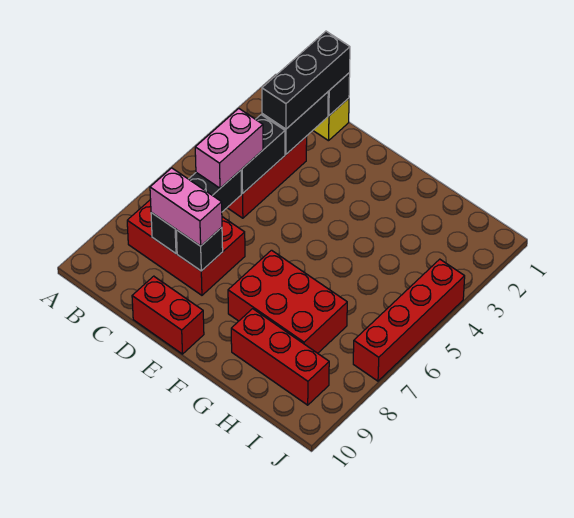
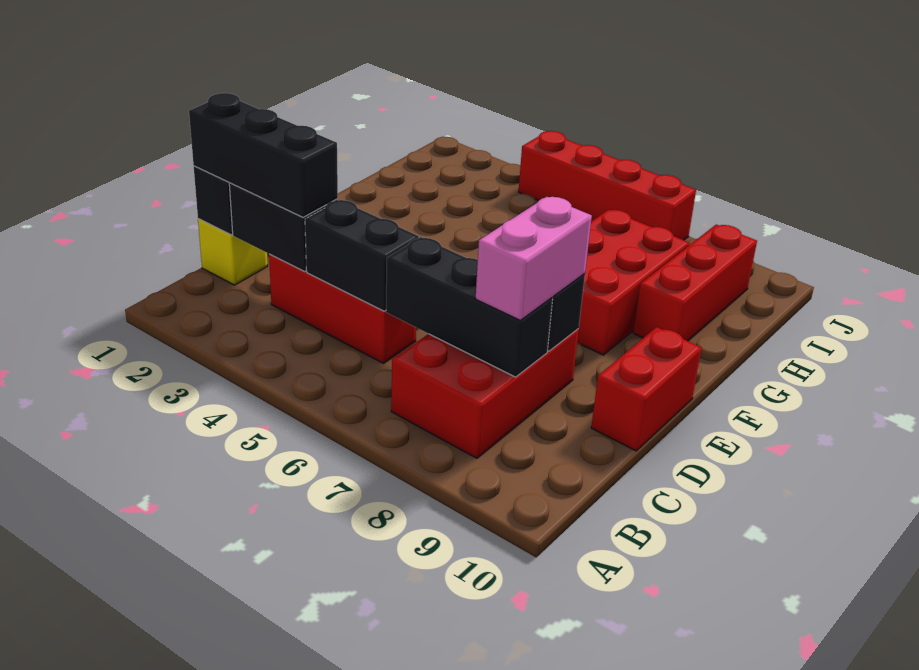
pink 1x2 brick [195,109,263,188] -> none

